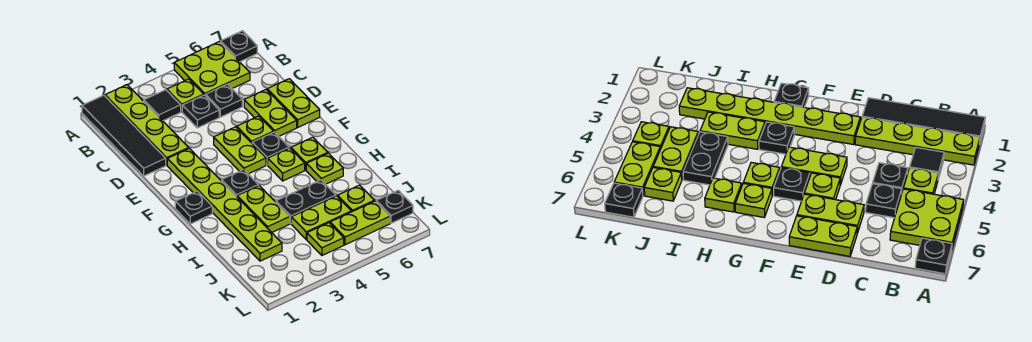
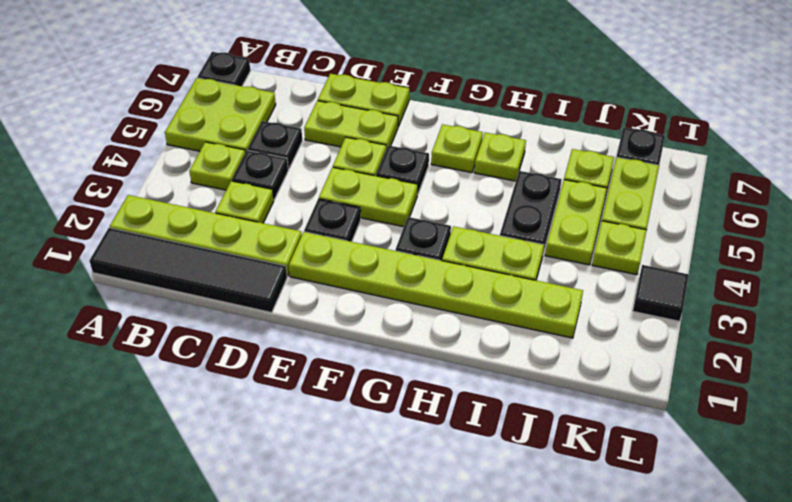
black 1x1 tile [144,90,181,121] -> black 1x1 tile moved to [633,265,689,321]
black 1x1 plate [175,191,212,224] -> black 1x1 plate moved to [304,199,361,242]
lime 1x1 plate [268,148,305,181] -> lime 1x1 plate moved to [215,181,274,223]

